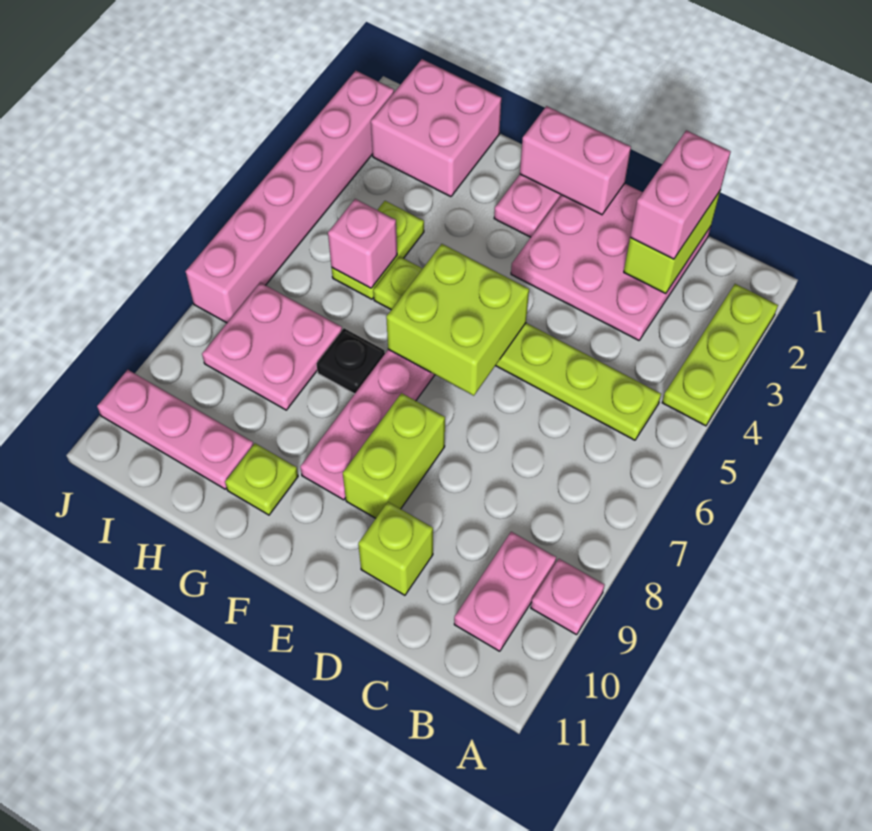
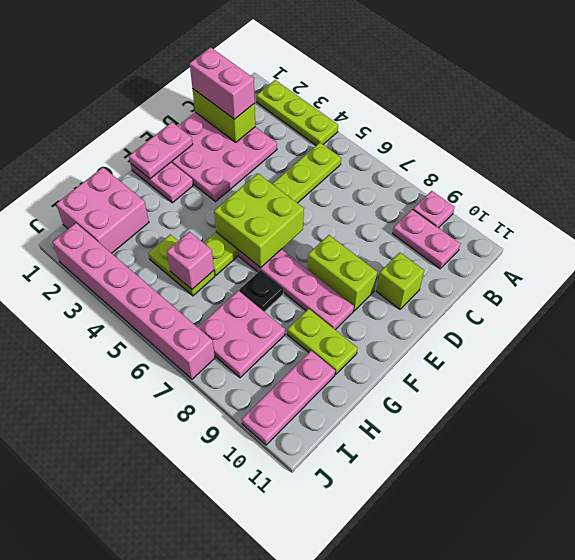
pink 1x2 brick [520,106,631,215] -> pink 1x2 plate [129,122,193,179]
lime 1x1 plate [225,443,298,515] -> lime 1x2 plate [287,309,358,375]

